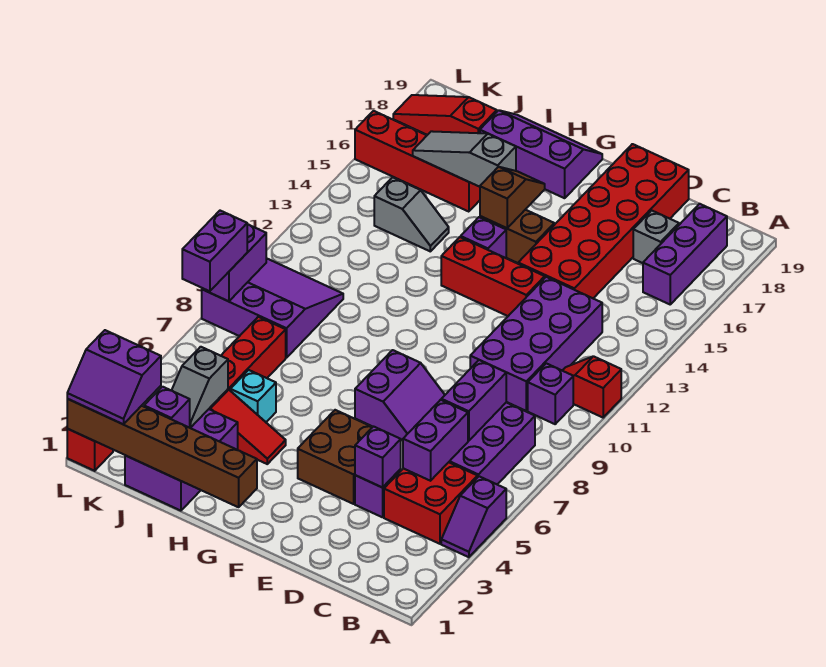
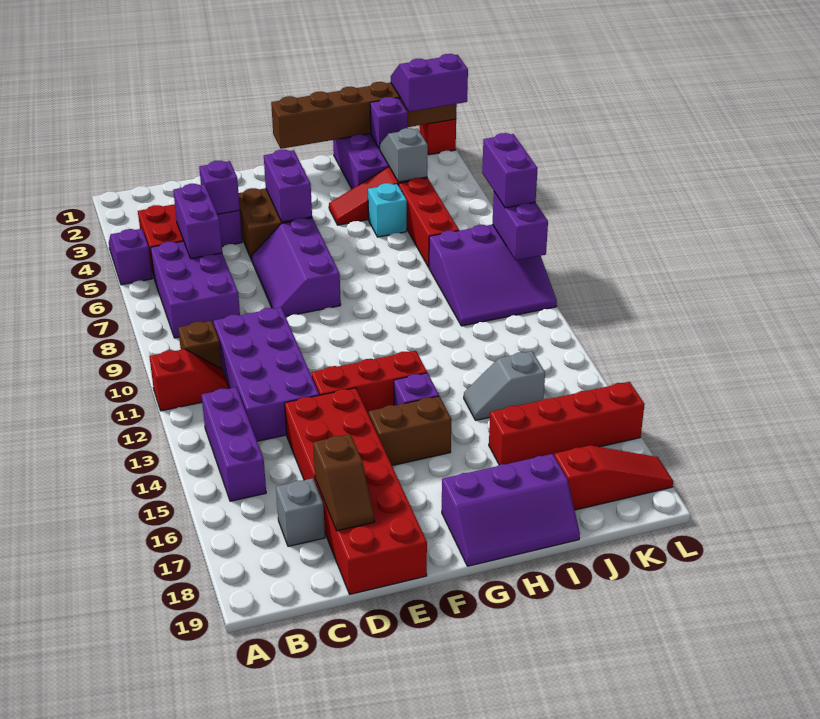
purple 1x1 brick [528,363,573,424] -> brown 1x1 brick [178,321,222,369]
purple 1x3 brick [643,204,727,304] -> purple 1x3 brick moved to [202,387,266,501]
purple 1x2 brick [441,360,506,441] -> purple 1x2 brick moved to [264,150,312,222]
purple 2x2 slope [355,350,445,440] -> purple 2x3 slope [252,218,341,316]
brown 1x2 slope [480,167,545,228] -> brown 1x2 slope moved to [313,434,375,531]
grey 1x3 slope [413,131,516,187] -> none

